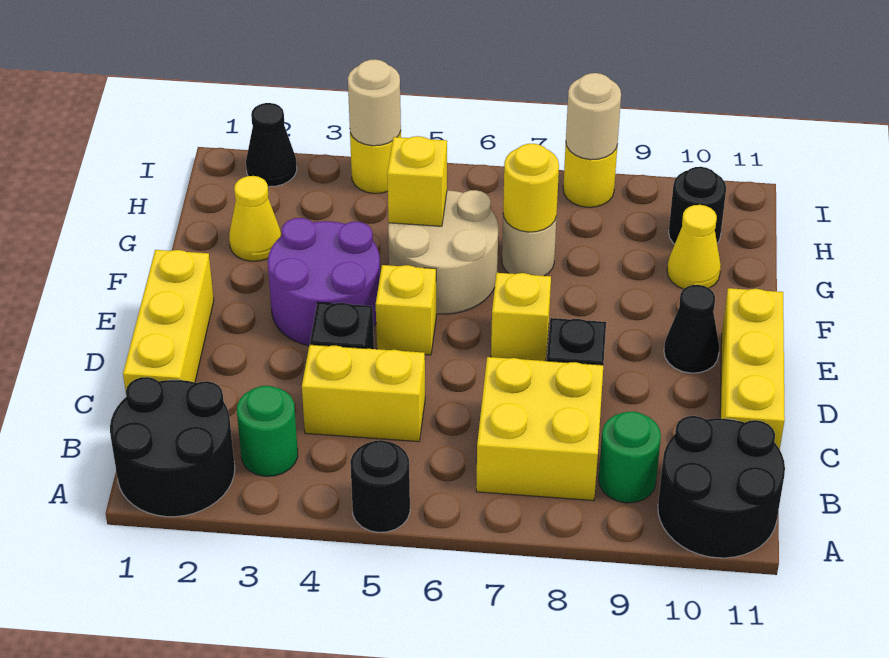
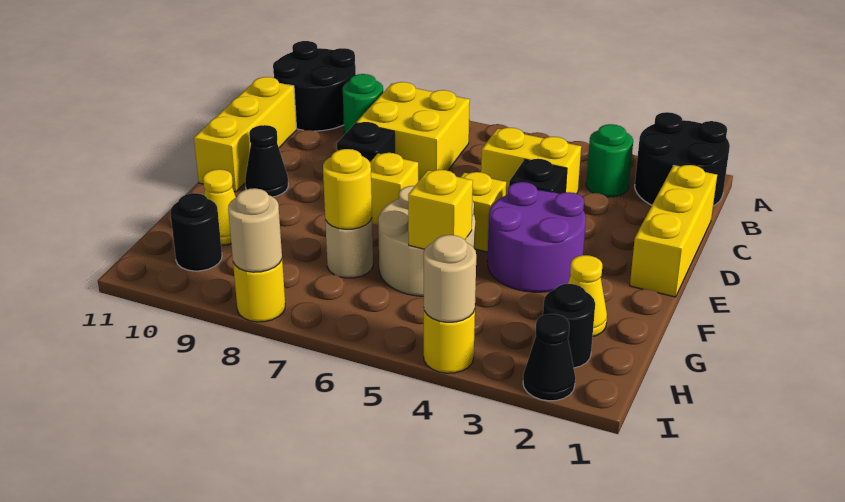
black 1x1 round brick [350,440,410,532] -> black 1x1 round brick moved to [543,284,595,368]

